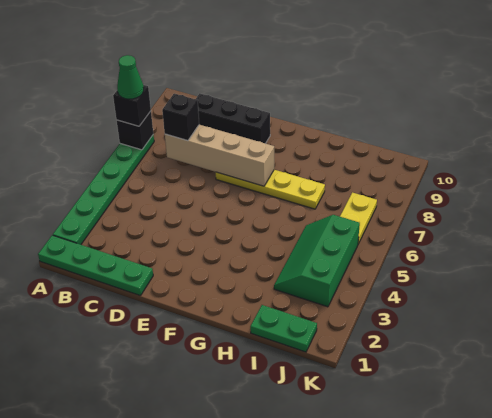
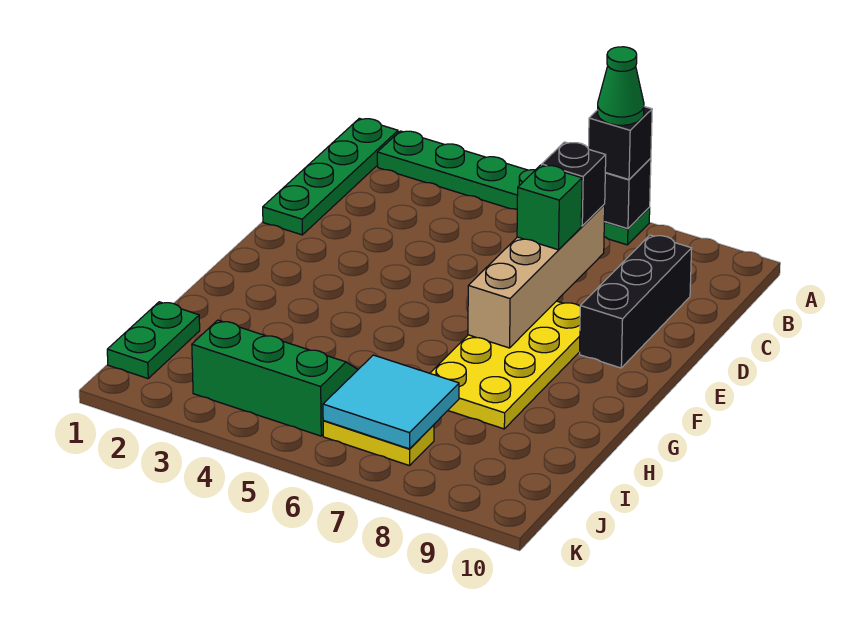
none -> green 1x1 brick [517,165,582,250]
yellow 1x4 plate [216,170,325,209] -> yellow 2x4 plate [430,301,580,429]
none -> cyan 2x2 tile [323,355,459,449]

